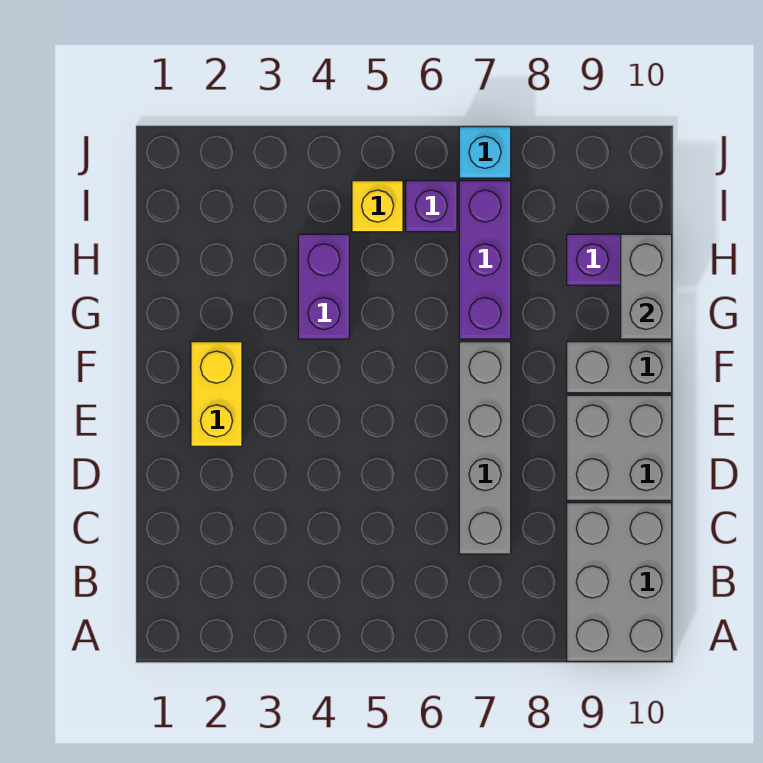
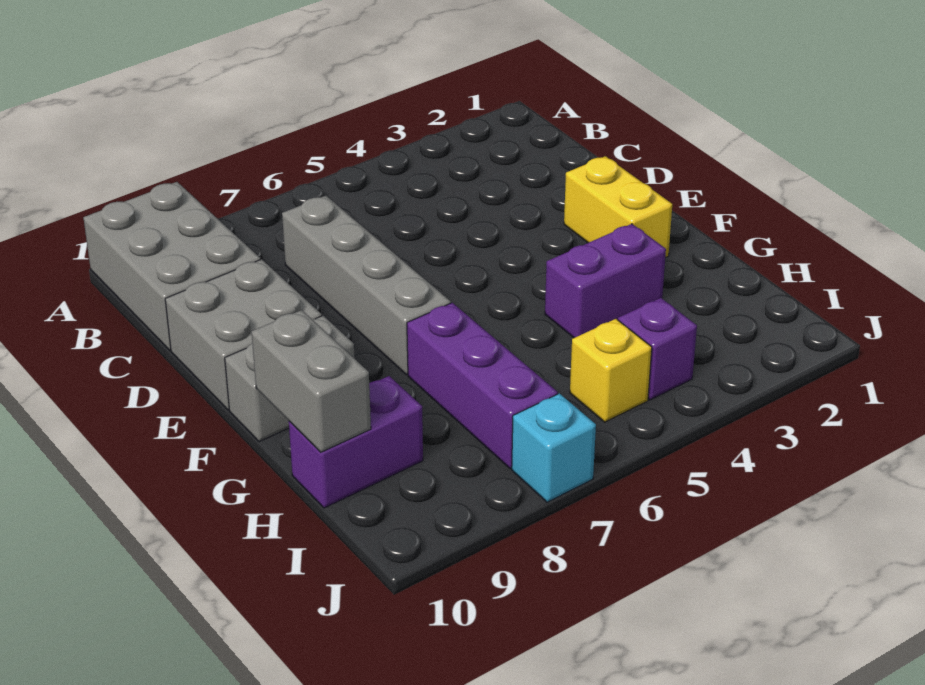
purple 1x2 brick [298,234,349,339] -> purple 1x2 brick turned to [545,224,666,338]
purple 1x1 brick [406,181,457,232] -> purple 1x1 brick moved to [618,298,697,400]

